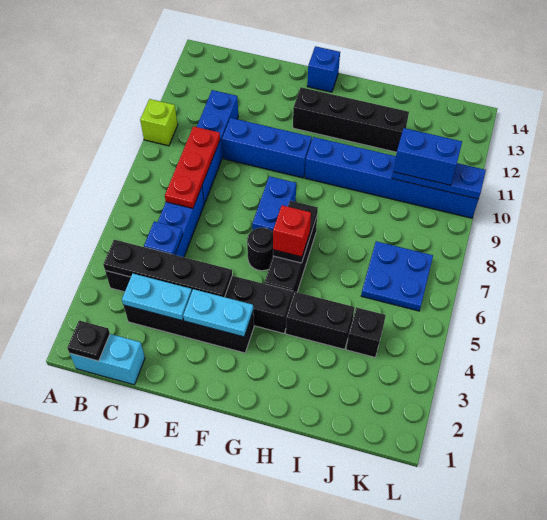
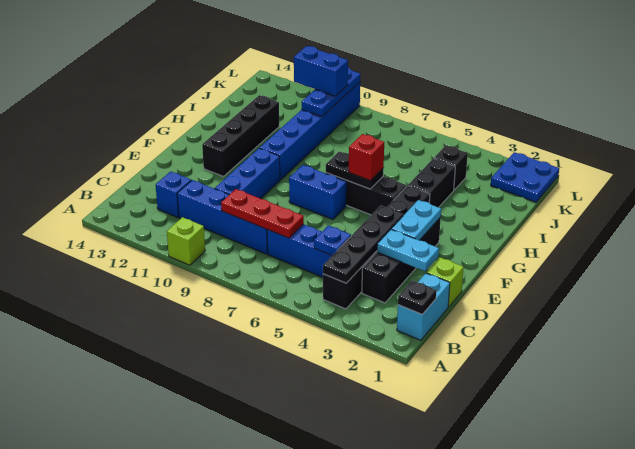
cyan 1x2 plate [122,274,192,320] -> cyan 1x2 plate turned to [377,230,439,271]
none -> lime 1x1 brick [426,257,463,307]
black 1x1 round brick [247,228,273,271] -> none
blue 1x1 brick [307,46,340,92] -> blue 1x1 brick moved to [156,171,191,217]
blue 2x2 plate [361,241,433,311] -> blue 2x2 plate moved to [491,152,559,202]
blue 1x2 brick [393,128,462,185] -> blue 1x2 brick turned to [294,46,348,96]

